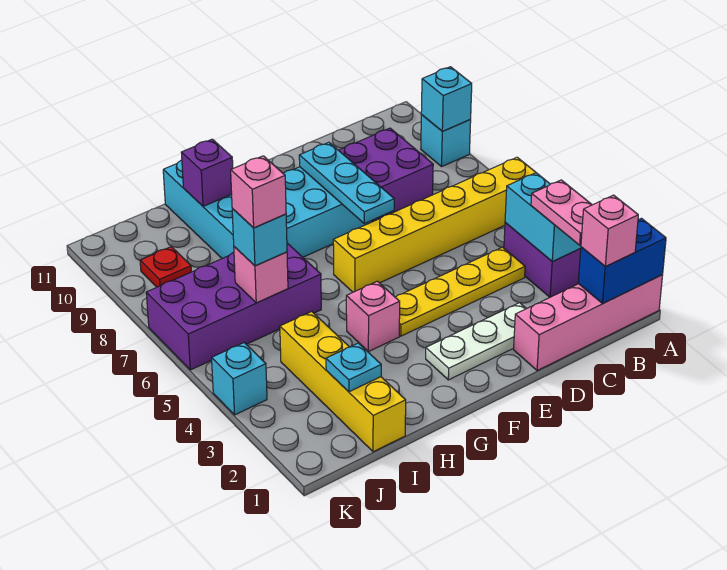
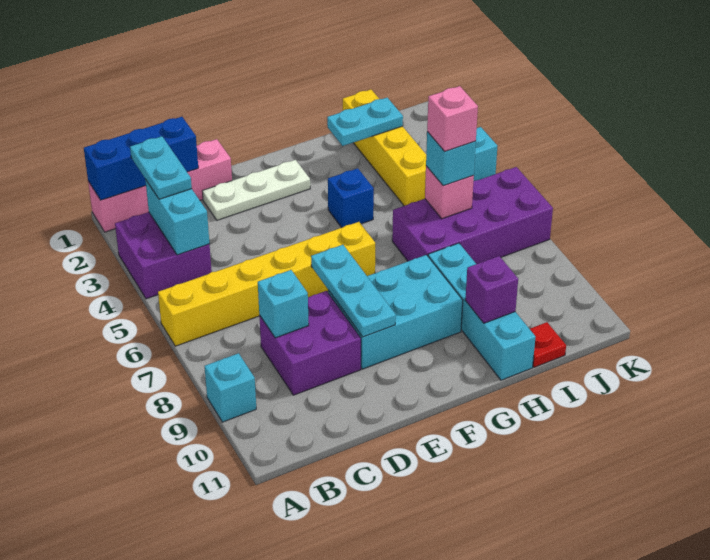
blue 1x2 brick [578,218,666,303] -> blue 1x3 brick [84,117,198,200]
cyan 1x1 brick [421,67,472,131] -> cyan 1x1 brick moved to [258,270,309,338]
pink 1x1 brick [581,195,638,266] -> none
pink 1x2 plate [531,180,592,245] -> cyan 1x2 plate [130,136,192,199]
yellow 1x4 plate [395,247,525,336] -> none
pink 1x1 brick [346,281,400,352] -> blue 1x1 brick [328,168,374,228]
cyan 1x1 plate [326,343,381,392] -> cyan 1x2 plate [327,98,403,146]
red 1x1 plate [140,247,191,287] -> red 1x1 plate moved to [530,322,566,367]

